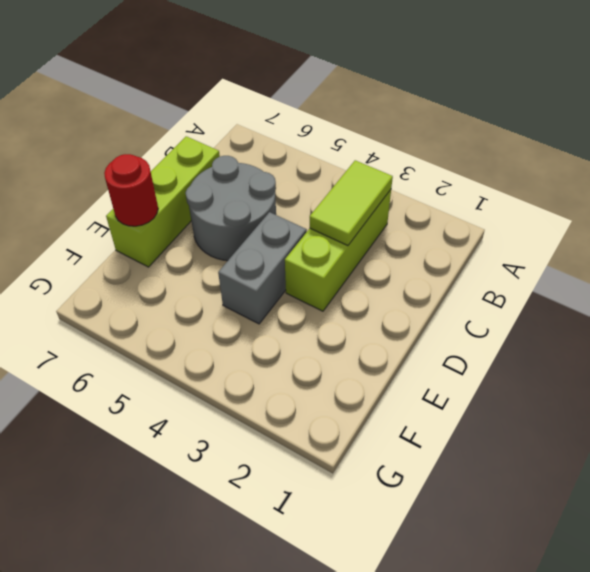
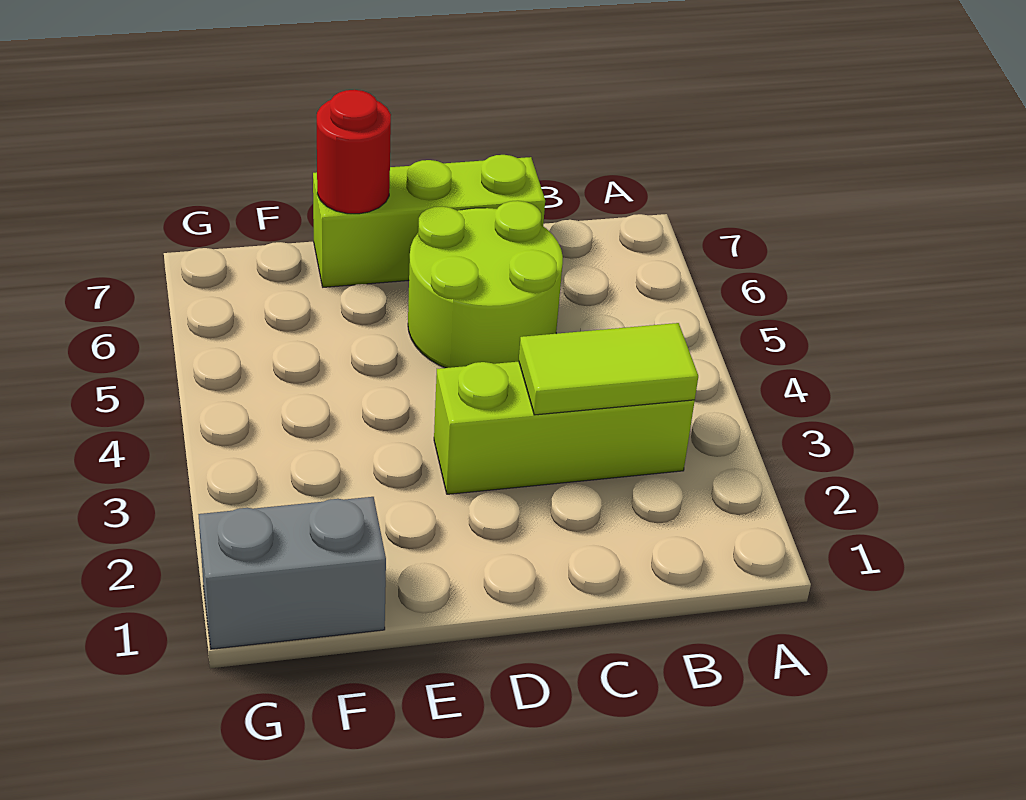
grey 2x2 round brick [186,156,276,261] -> lime 2x2 round brick [408,201,563,368]
grey 1x2 brick [218,212,307,324] -> grey 1x2 brick moved to [198,497,386,649]

